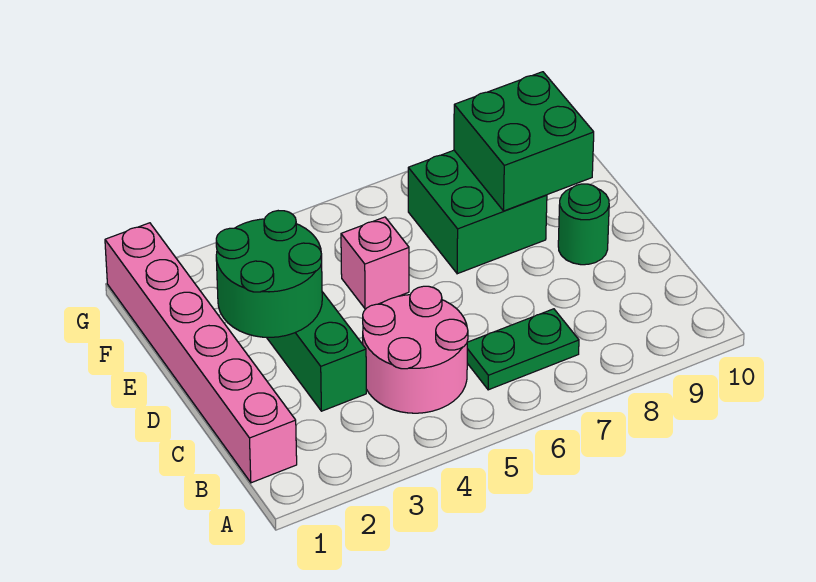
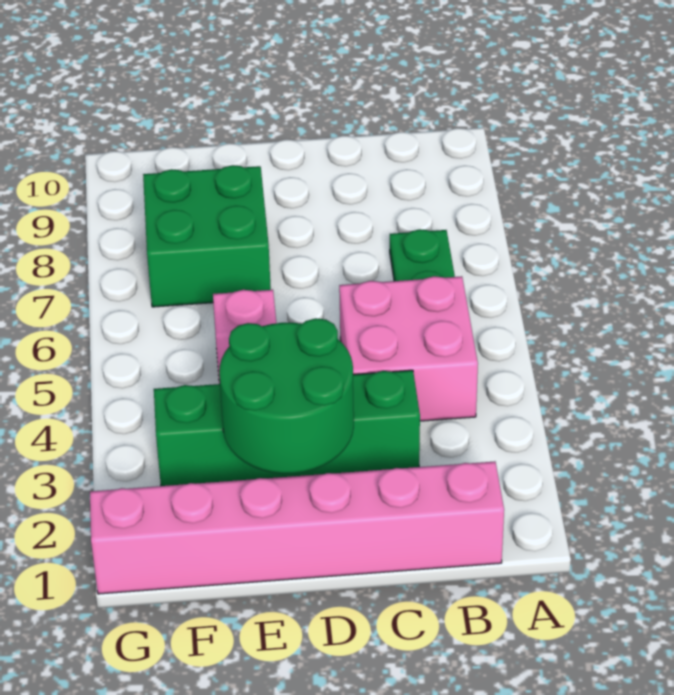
pink 2x2 round brick [363,286,468,413] -> pink 2x2 brick [339,276,478,421]
green 1x1 round brick [558,184,609,265] -> none
green 2x2 brick [454,72,594,211] -> none

